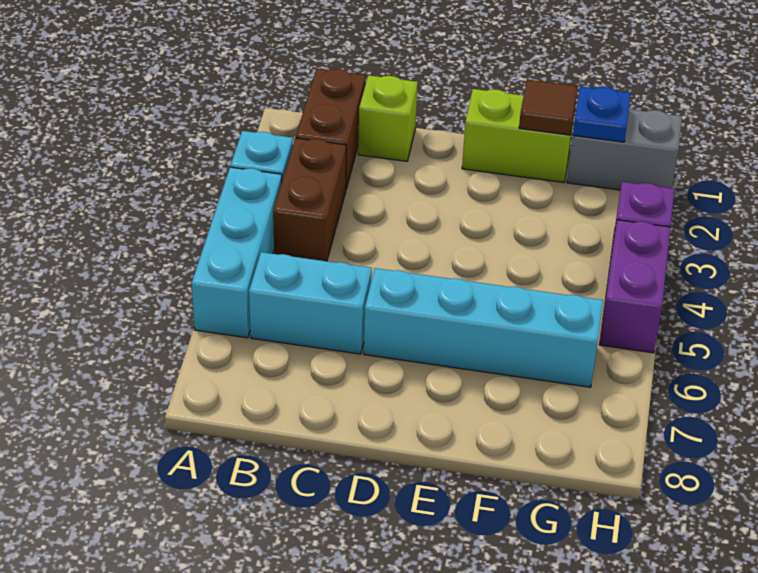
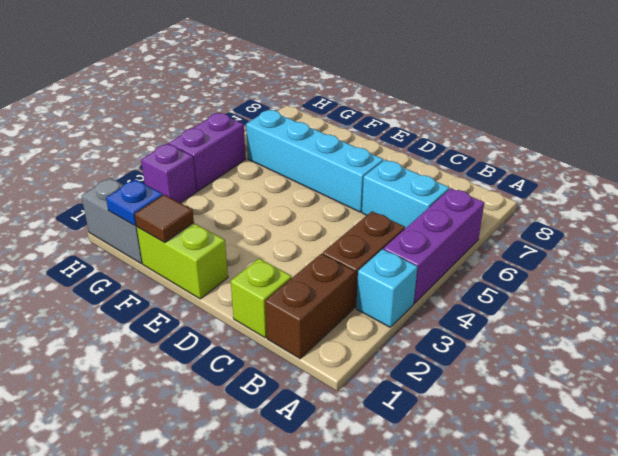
cyan 1x3 brick [192,167,282,338] -> purple 1x3 brick [384,188,484,303]

